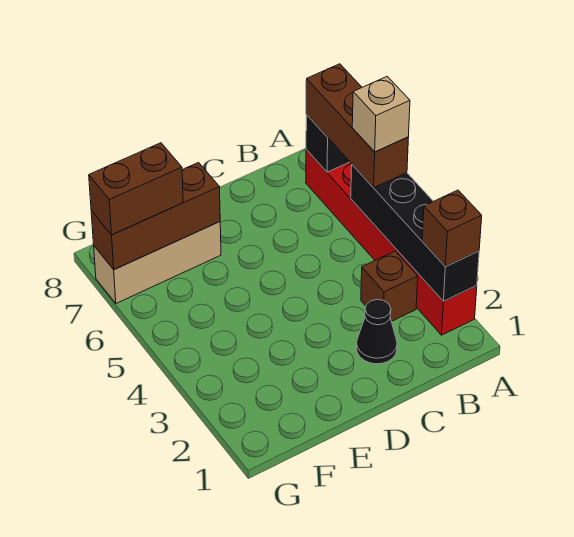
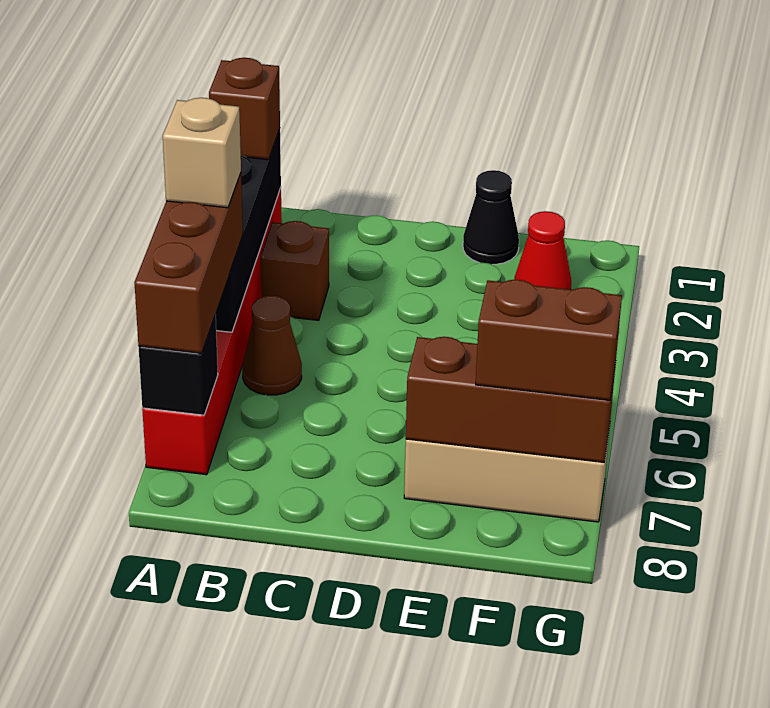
none -> brown 1x1 cone [242,296,302,395]
black 1x1 cone [357,299,397,364] -> black 1x1 cone moved to [463,170,519,264]
none -> red 1x1 cone [515,211,571,290]

